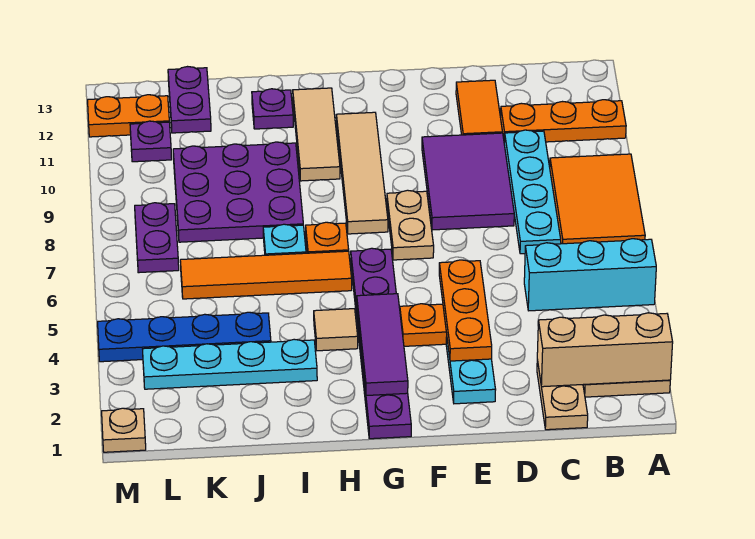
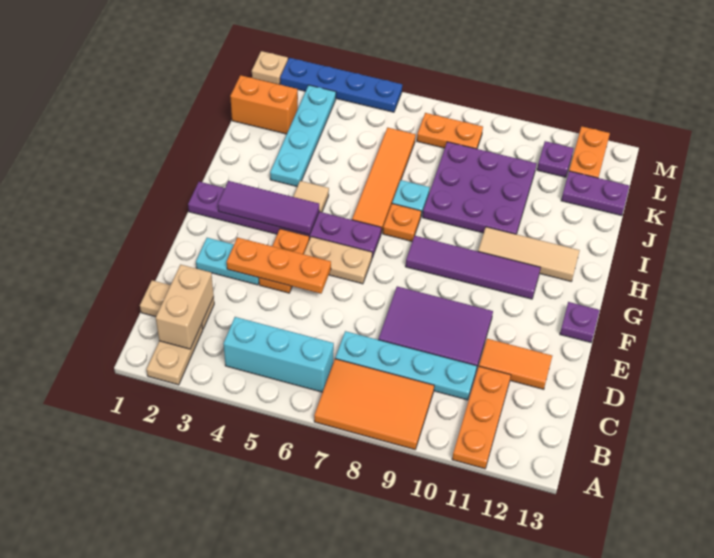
tan 1x3 brick [537,313,673,387] -> tan 1x2 brick [156,265,214,349]
cyan 1x3 brick [524,239,656,311] -> cyan 1x3 brick turned to [223,317,334,392]
tan 1x2 plate [387,190,434,260] -> tan 1x2 plate moved to [304,237,372,284]
tan 1x4 tile [336,112,388,234] -> purple 1x4 tile [405,236,541,299]
purple 1x1 plate [252,89,293,129] -> purple 1x1 plate moved to [560,302,600,342]
blue 1x4 plate [98,312,271,362] -> blue 1x4 plate turned to [280,58,402,112]
none -> orange 1x2 brick [230,75,298,134]
purple 1x2 plate [135,203,179,273] -> orange 1x2 plate [417,113,483,149]

